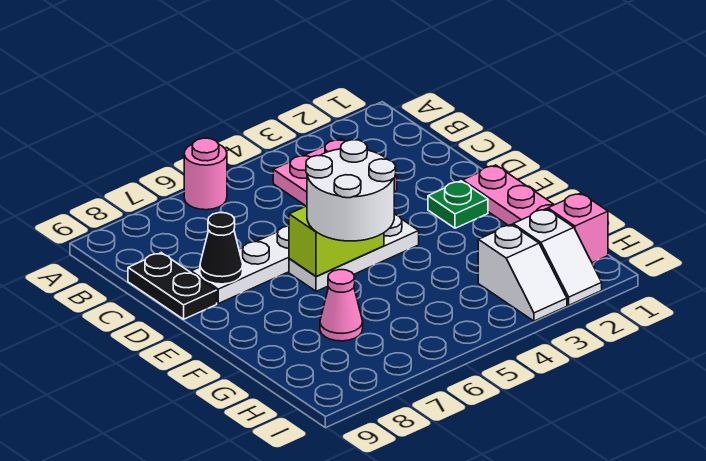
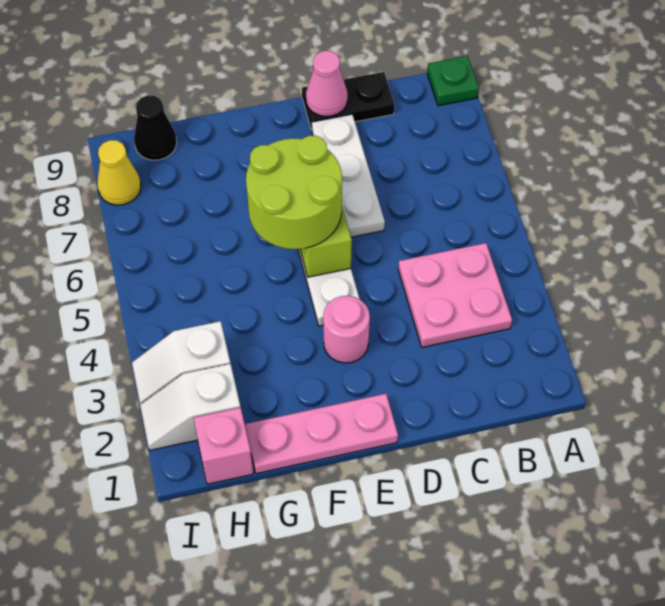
pink 1x1 round brick [184,138,227,210] -> pink 1x1 round brick moved to [323,296,370,363]
black 1x1 cone [200,213,243,284] -> black 1x1 cone moved to [134,95,177,160]
green 1x1 plate [428,181,488,228] -> green 1x1 plate moved to [427,56,479,106]
white 2x2 round brick [306,140,396,241] -> lime 2x2 round brick [246,136,342,249]
pink 1x1 cone [320,270,363,341] -> pink 1x1 cone moved to [306,51,348,116]
none -> yellow 1x1 cone [97,140,141,205]

